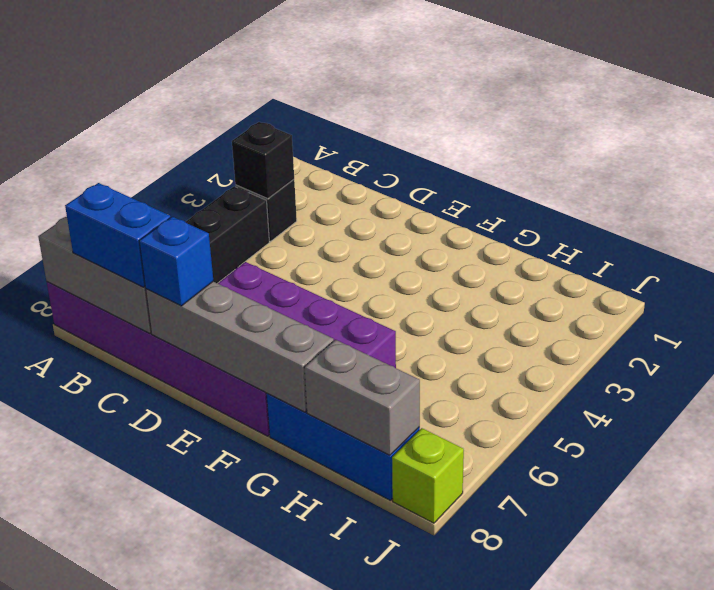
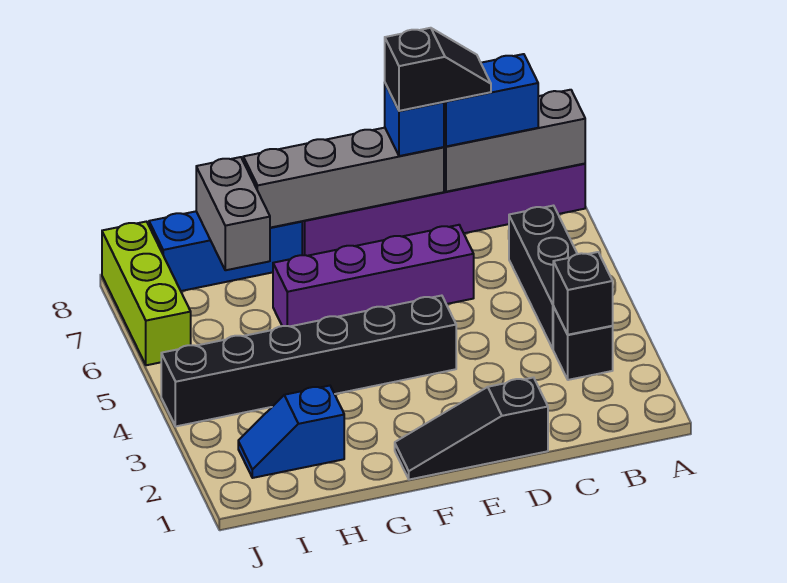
none -> black 1x2 slope [385,28,491,111]
none -> black 1x3 slope [395,377,548,480]
none -> black 1x6 brick [161,296,456,426]
none -> blue 1x2 slope [238,386,344,478]
grey 1x2 brick [304,340,420,455] -> grey 1x2 brick turned to [196,157,270,270]
lime 1x1 brick [392,428,464,523] -> lime 1x3 brick [102,222,191,365]

